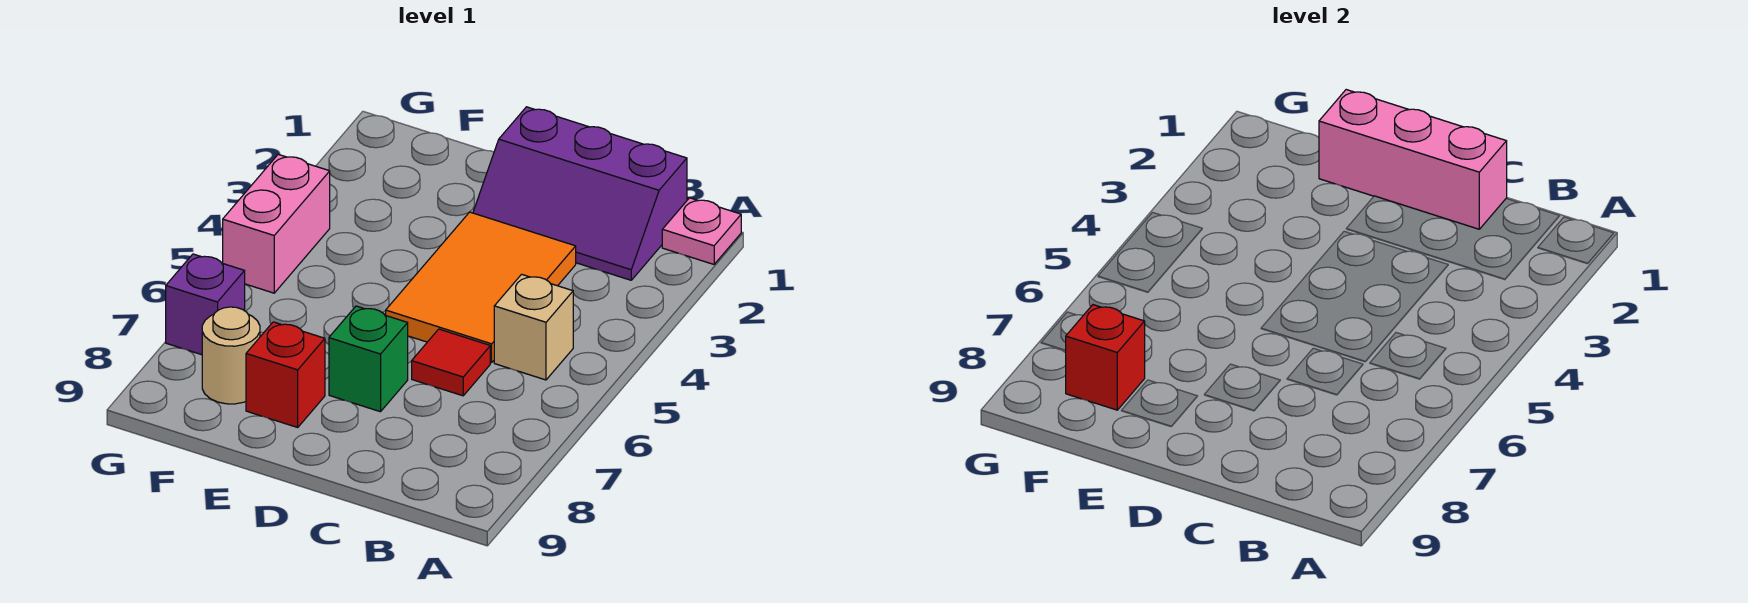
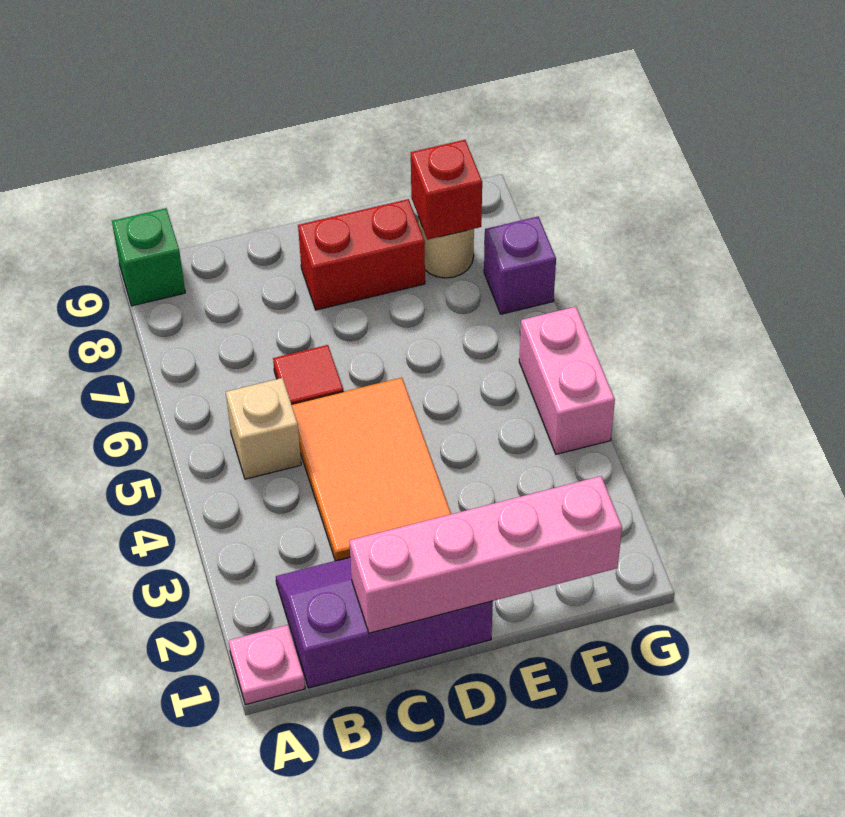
pink 1x3 brick [1319,90,1507,229] -> pink 1x4 brick [350,476,622,633]
green 1x1 brick [329,306,408,412] -> green 1x1 brick moved to [112,208,185,306]
red 1x1 brick [246,322,325,427] -> red 1x2 brick [298,199,425,310]

